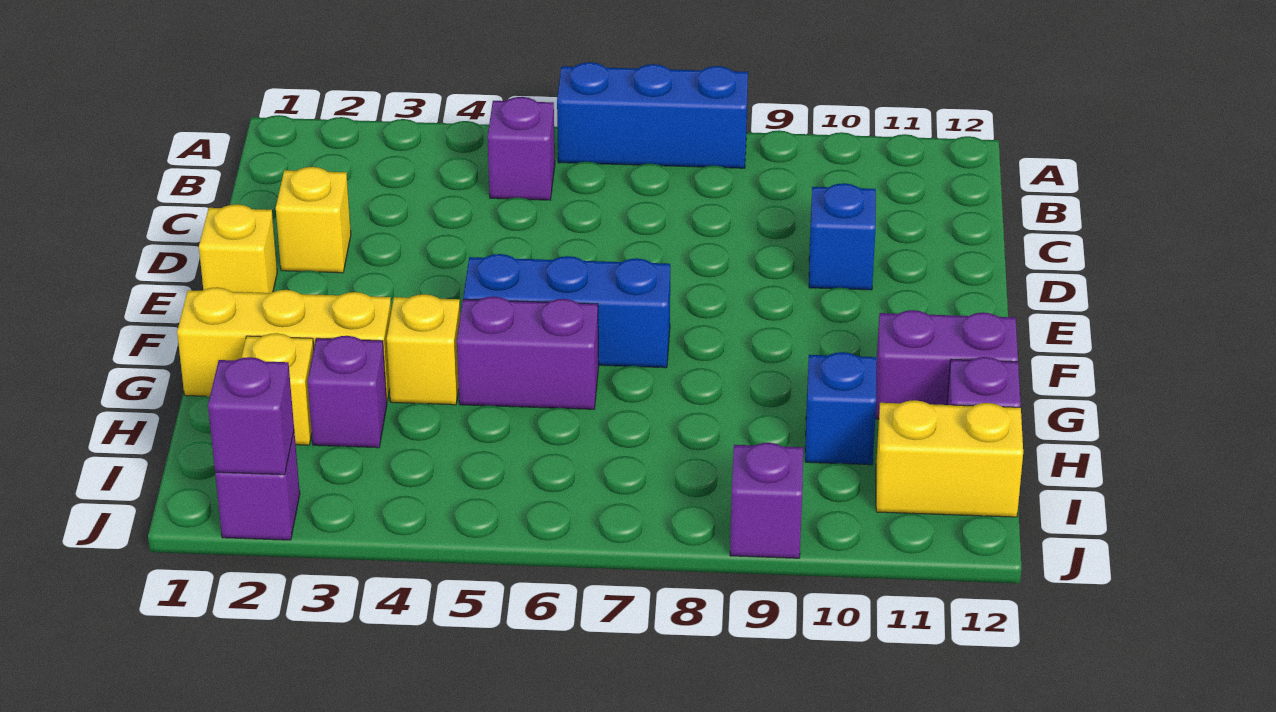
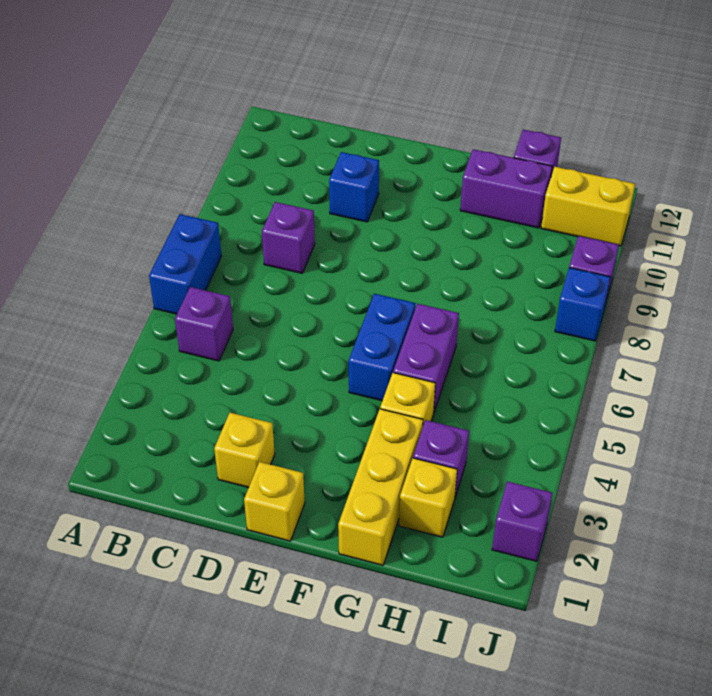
blue 1x3 brick [557,62,748,168] -> blue 1x2 brick [149,214,221,314]
blue 1x3 brick [463,254,670,368] -> blue 1x2 brick [349,294,415,401]
purple 1x2 brick [876,310,1018,419] -> purple 1x2 brick turned to [460,149,552,228]
blue 1x1 brick [805,352,876,465] -> blue 1x1 brick moved to [555,268,610,341]
yellow 1x2 brick [876,400,1023,517] -> yellow 1x2 brick turned to [541,167,635,246]
purple 1x1 brick [208,357,294,475] -> purple 1x1 brick moved to [262,202,315,273]

